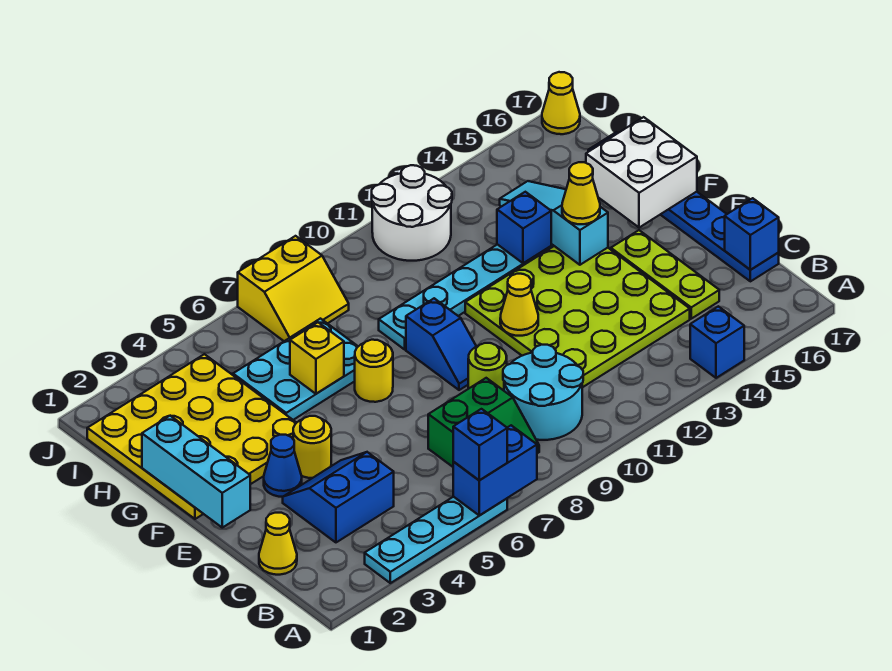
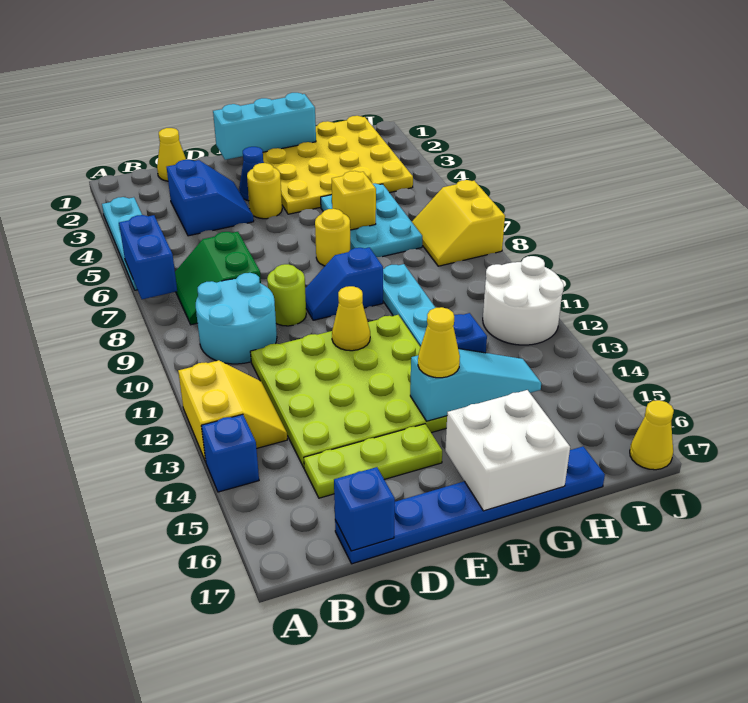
blue 1x1 brick [453,409,507,480] -> none
none -> yellow 2x2 slope [178,360,287,462]

